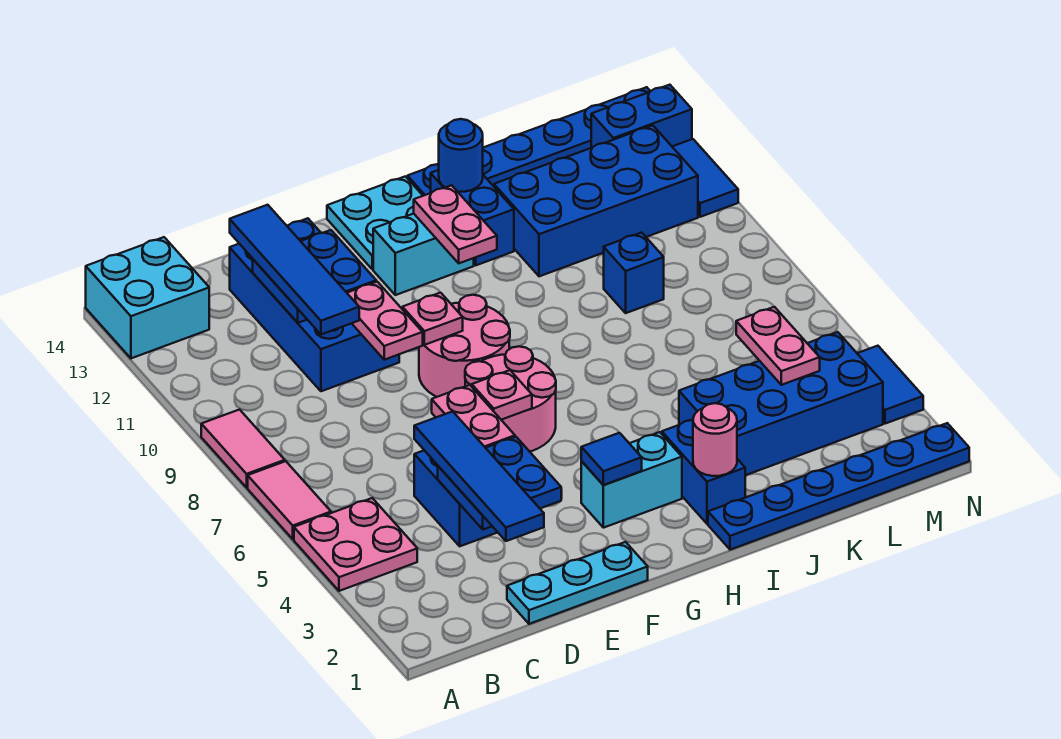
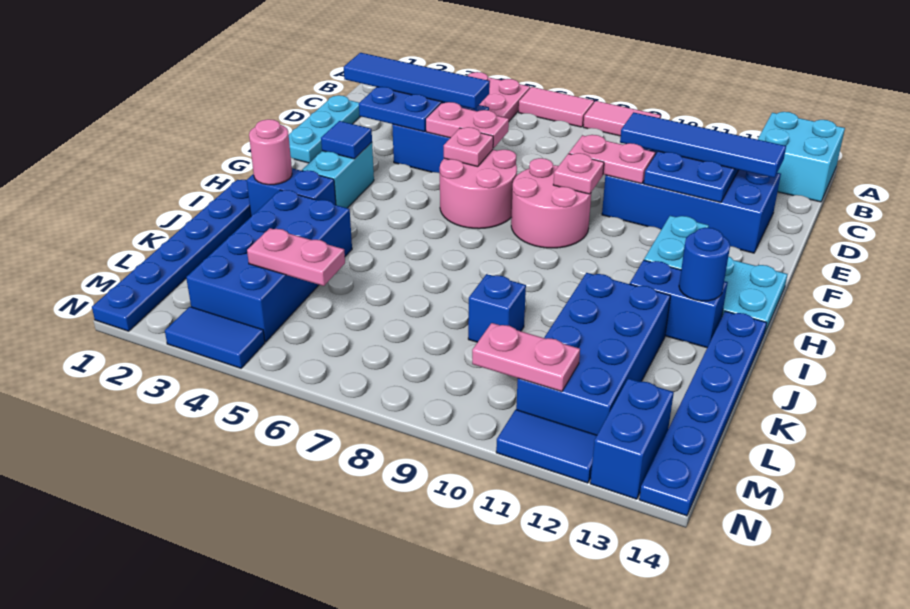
pink 1x2 plate [414,185,497,263] -> pink 1x2 plate moved to [472,323,580,392]

